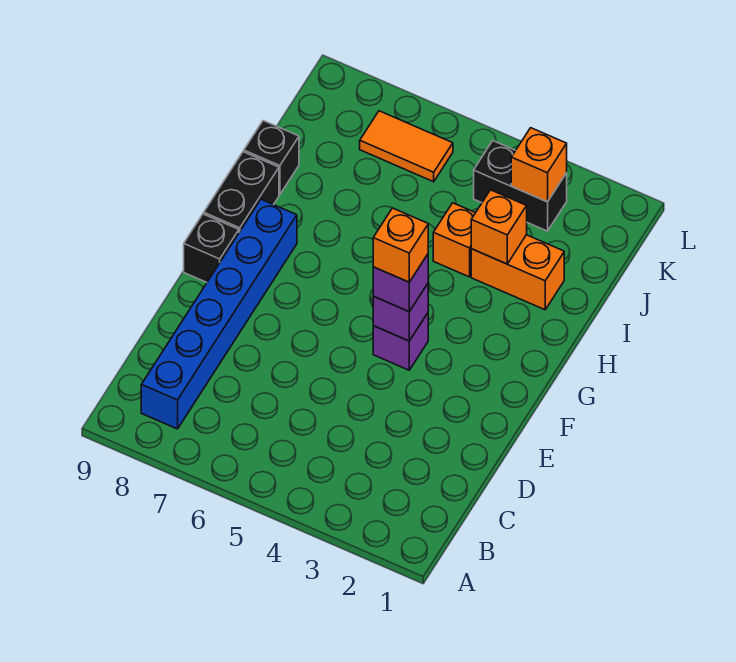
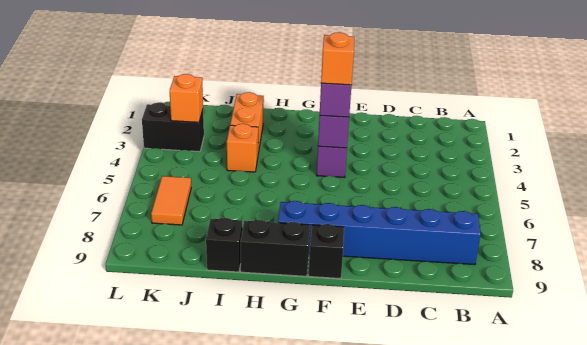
orange 1x1 brick [471,190,527,264] -> none
black 1x2 brick [474,141,567,231] -> black 1x2 brick turned to [142,103,204,152]

